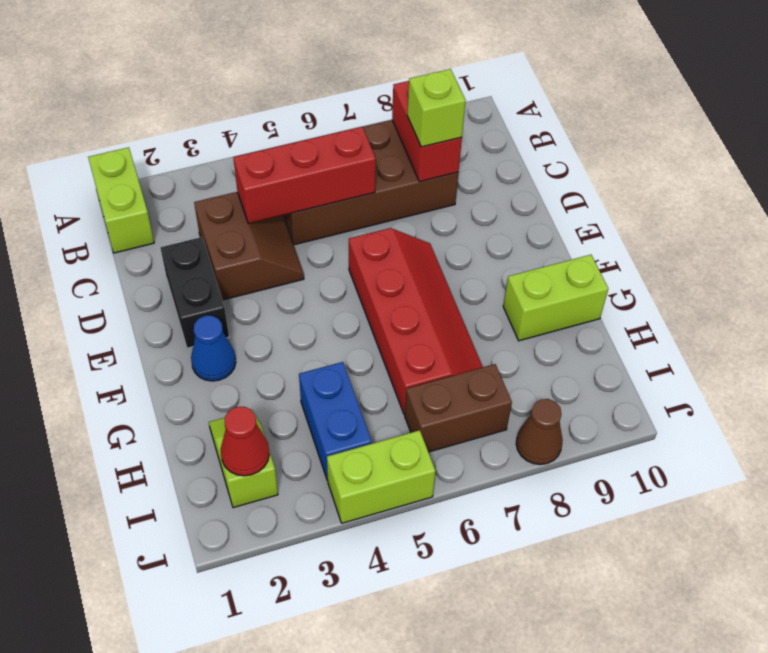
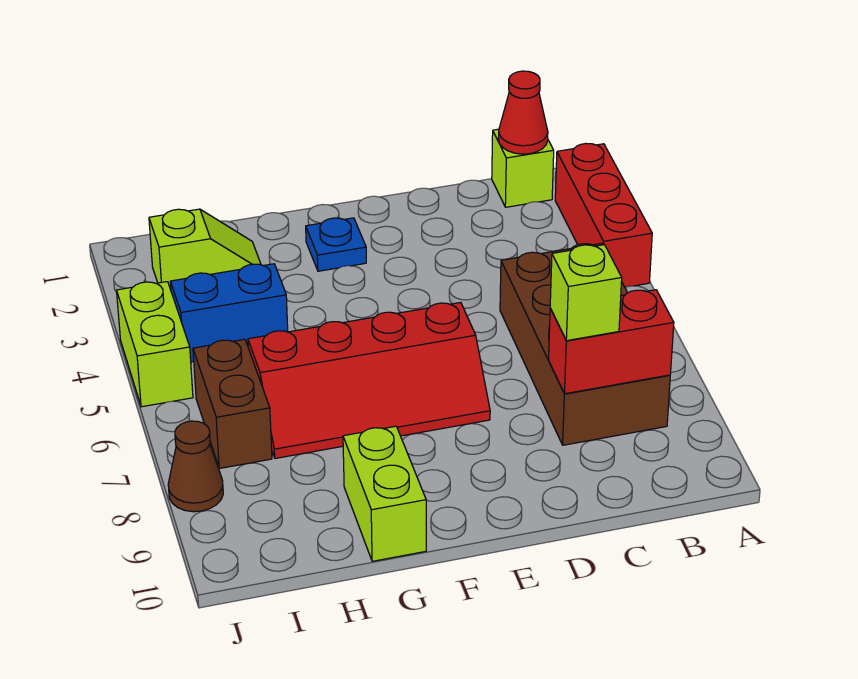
lime 1x2 brick [88,147,154,253] -> lime 1x1 brick [492,129,554,207]
brown 2x2 slope [194,192,304,300] -> none
red 1x3 brick [233,127,376,223] -> red 1x3 brick moved to [555,144,652,287]
black 1x2 brick [160,237,229,348] -> none
blue 1x1 cone [191,316,236,381] -> blue 1x1 plate [306,218,366,271]
red 1x1 cone [220,407,269,476] -> red 1x1 cone moved to [498,71,548,154]

